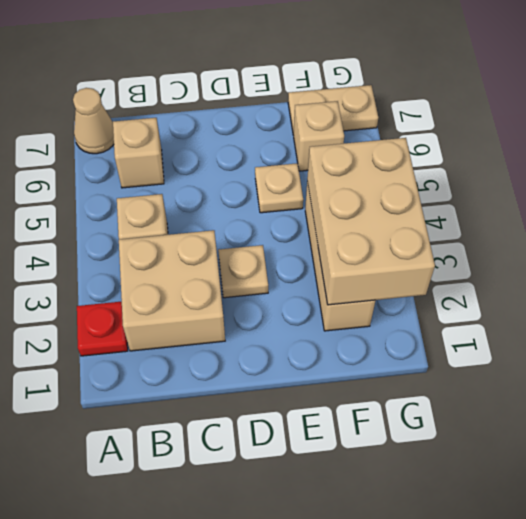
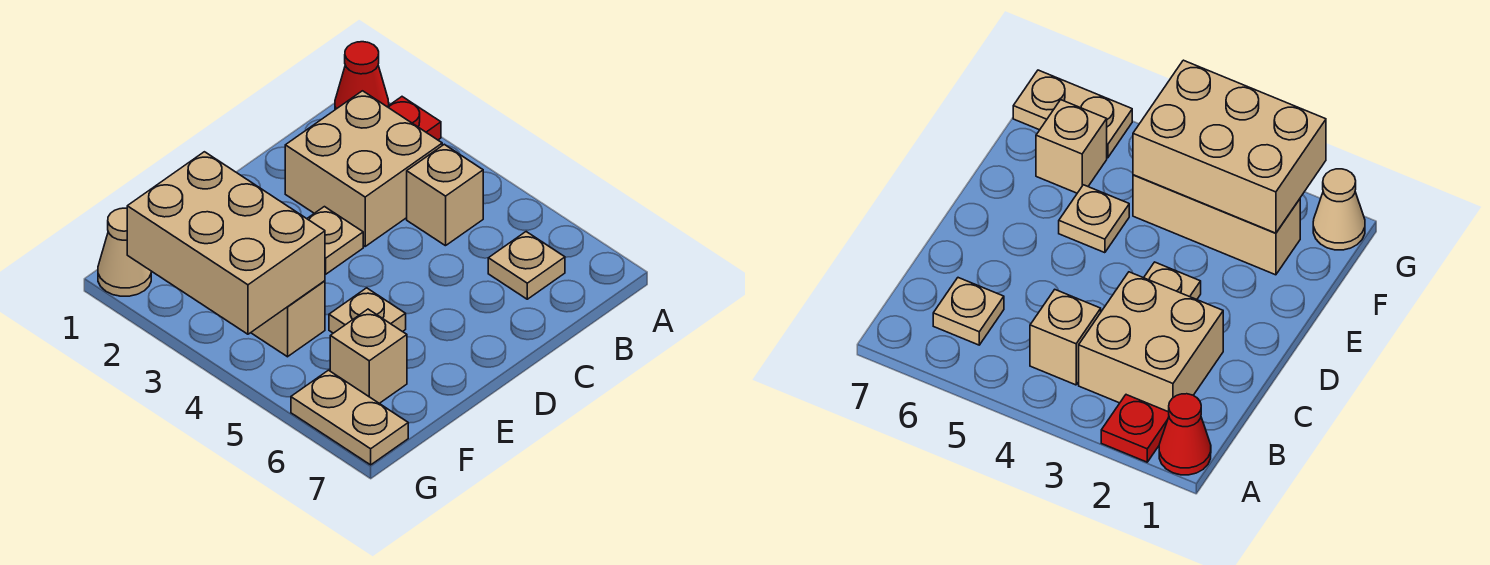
none -> red 1x1 cone [335,42,389,110]
tan 1x1 cone [73,88,114,154] -> tan 1x1 cone moved to [98,208,151,296]
tan 1x1 brick [113,118,164,188] -> tan 1x1 plate [488,232,565,299]
tan 1x2 plate [288,85,378,135] -> tan 1x2 plate turned to [291,370,408,465]

